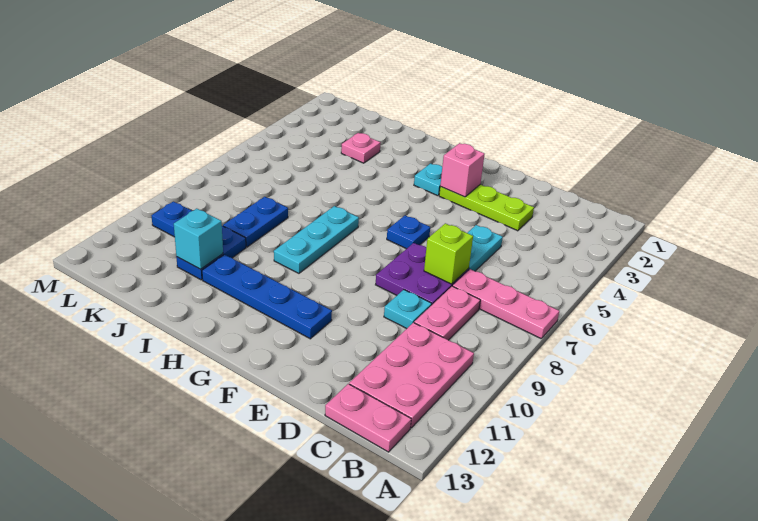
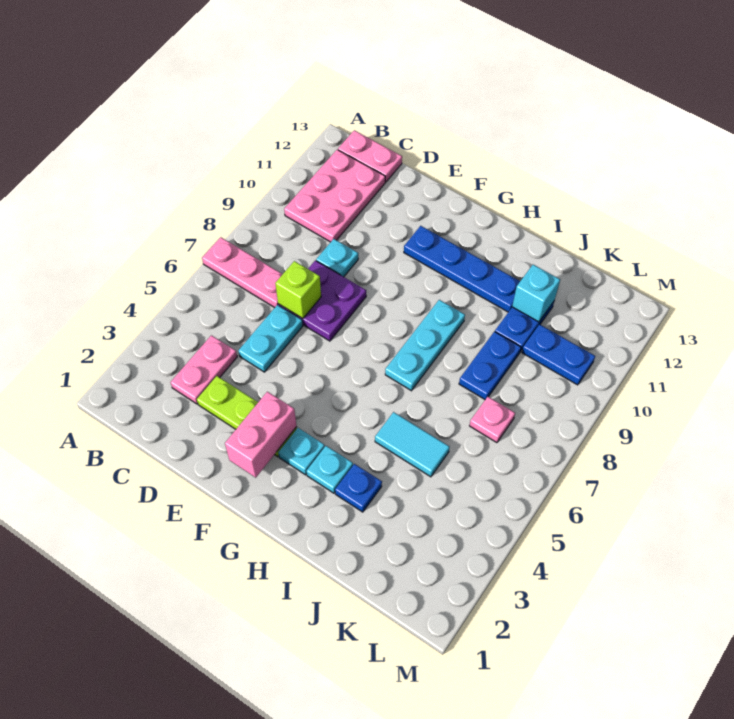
pink 1x2 plate [414,286,480,340] -> pink 1x2 plate moved to [171,335,237,404]
pink 1x1 brick [440,143,485,197] -> pink 1x2 brick [225,392,297,478]
blue 1x1 plate [387,216,430,249] -> blue 1x1 plate moved to [335,464,382,512]
none -> cyan 1x1 plate [307,446,353,493]
none -> cyan 1x2 tile [375,412,450,477]
pink 1x1 plate [341,133,381,163] -> pink 1x1 plate moved to [470,397,515,443]

